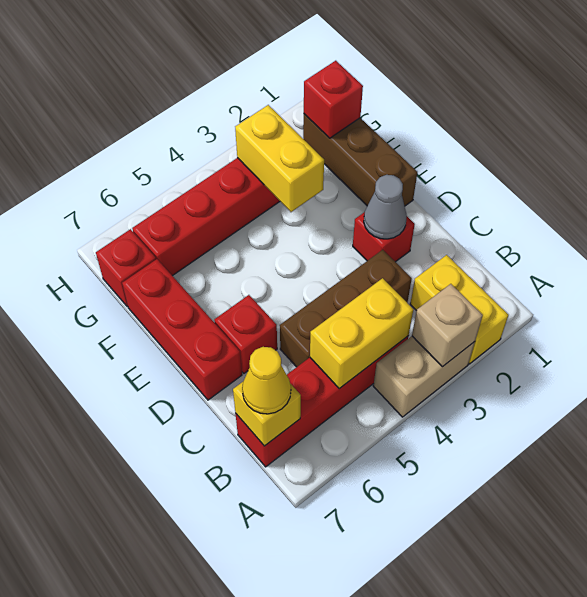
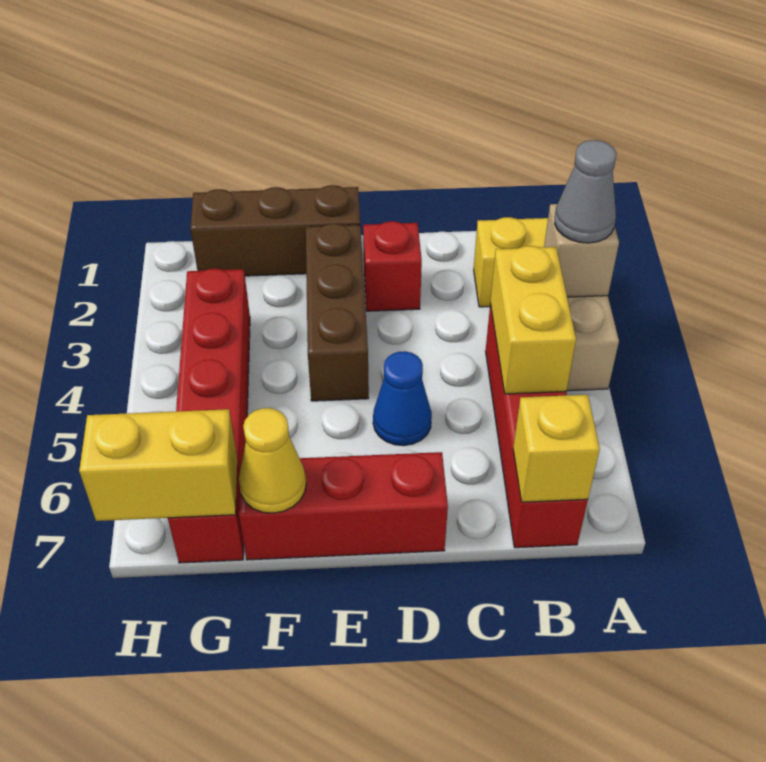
yellow 1x1 cone [242,347,291,414] -> yellow 1x1 cone moved to [239,408,306,513]
brown 1x3 brick [280,250,412,367] -> brown 1x3 brick moved to [306,223,369,401]
grey 1x1 cone [364,175,407,239] -> grey 1x1 cone moved to [555,140,616,243]
none -> blue 1x1 cone [373,351,432,446]
red 1x1 brick [214,295,277,373] -> none
yellow 1x2 brick [235,105,324,212] -> yellow 1x2 brick moved to [79,409,237,521]
red 1x1 brick [304,61,363,138] -> none

